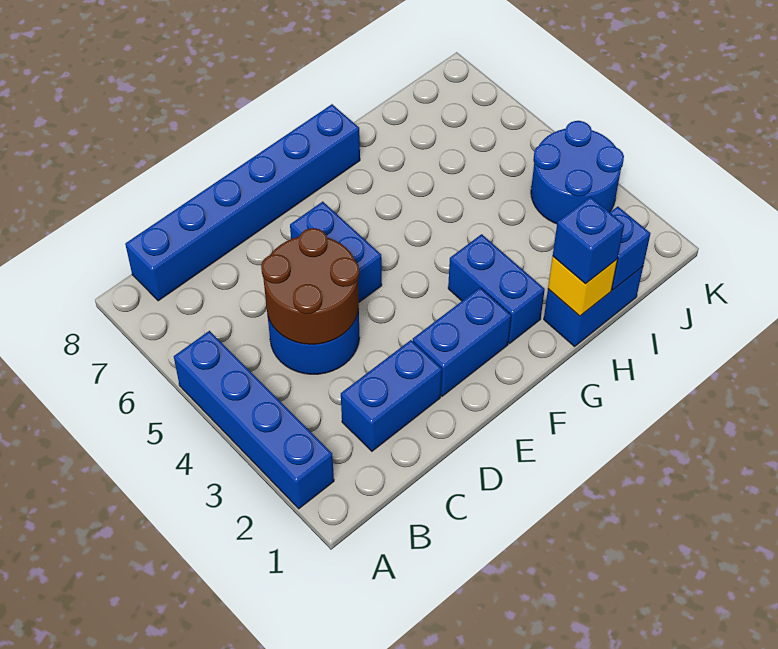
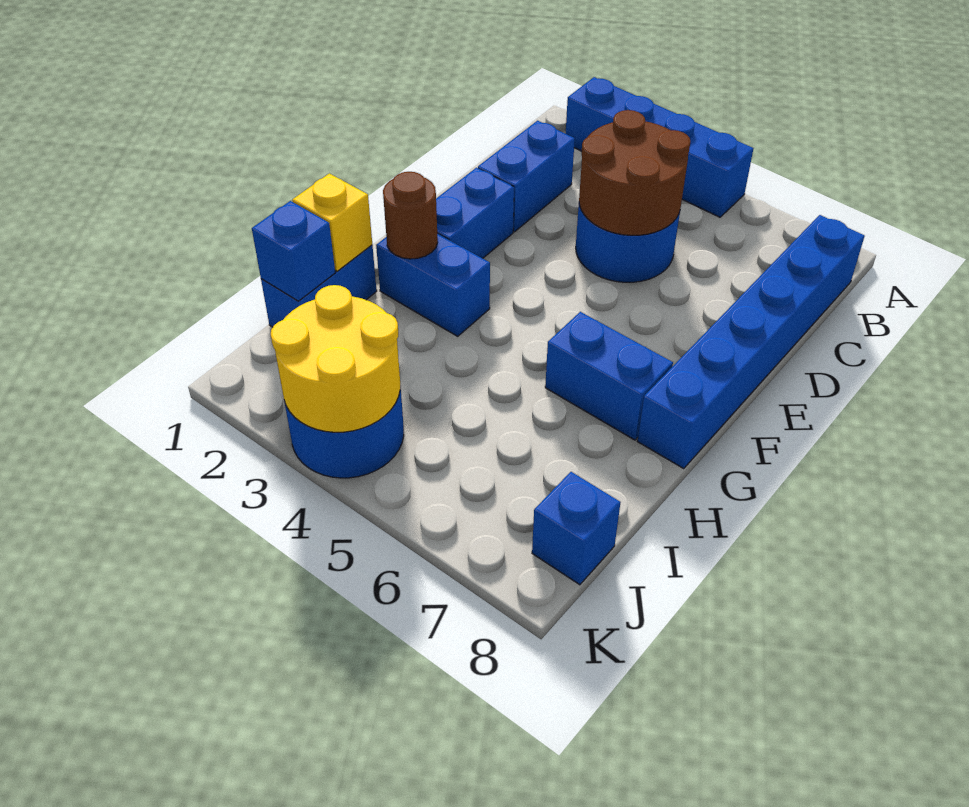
blue 1x2 brick [290,202,382,302] -> blue 1x2 brick moved to [545,312,673,440]
none -> brown 1x1 round brick [383,172,438,259]
blue 1x1 brick [553,197,624,284] -> blue 1x1 brick moved to [532,472,621,585]
none -> yellow 2x2 round brick [271,285,400,432]

